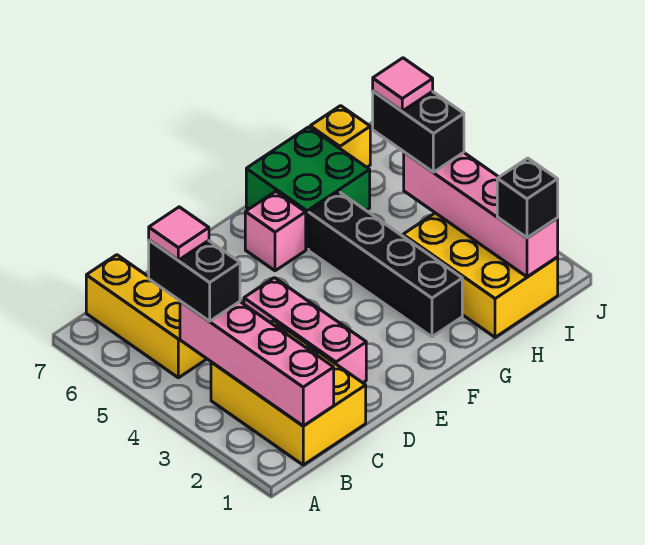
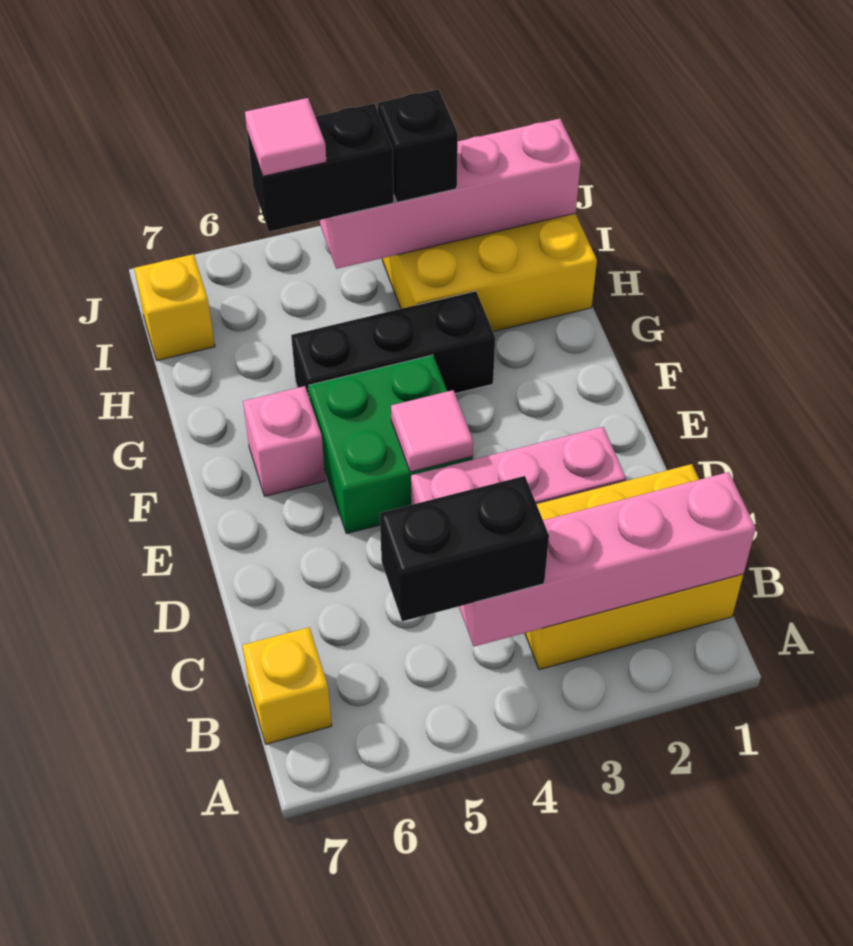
yellow 1x3 brick [86,255,207,378] -> yellow 1x1 brick [242,627,332,744]
pink 1x1 tile [149,207,209,260] -> pink 1x1 tile moved to [391,390,473,472]
black 1x4 brick [309,192,462,337] -> black 1x3 brick [291,291,495,396]
green 2x2 brick [246,127,370,250] -> green 2x2 brick moved to [308,355,473,534]
black 1x1 brick [497,158,558,238] -> black 1x1 brick moved to [378,89,458,202]

